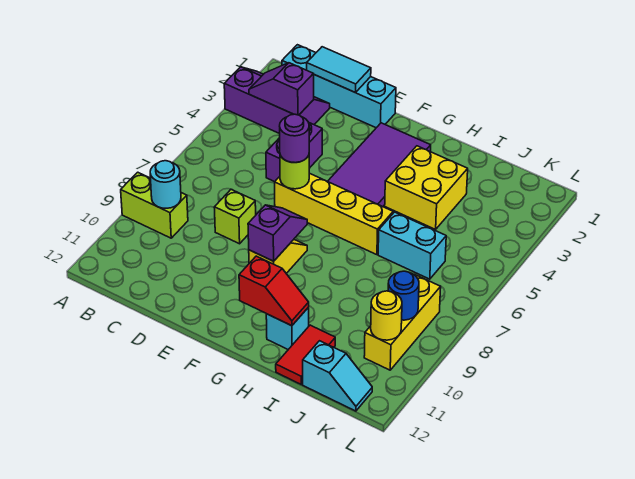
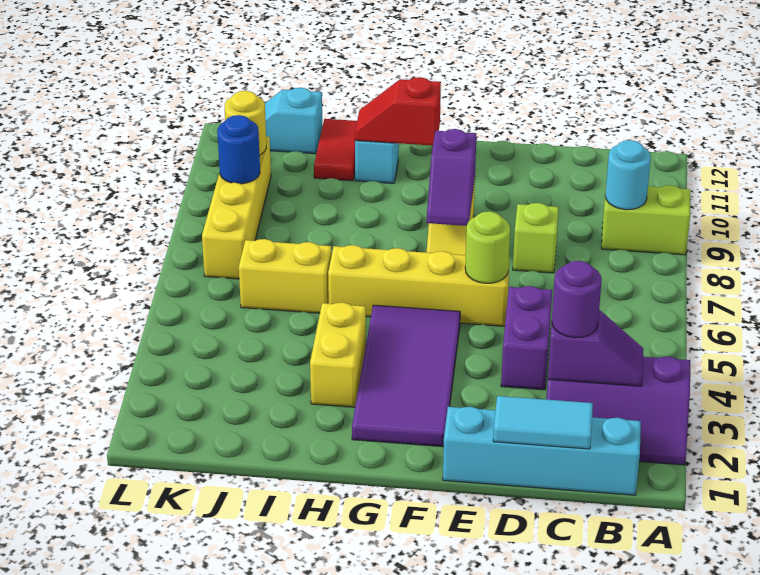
purple 1x1 round brick [280,114,309,163] -> purple 1x1 round brick moved to [552,261,602,338]
yellow 2x2 brick [385,146,468,229] -> yellow 1x2 brick [310,302,366,407]
cyan 1x2 brick [378,212,446,279] -> yellow 1x2 brick [239,239,332,313]
yellow 1x3 brick [364,275,441,370] -> yellow 1x4 brick [202,136,271,279]

